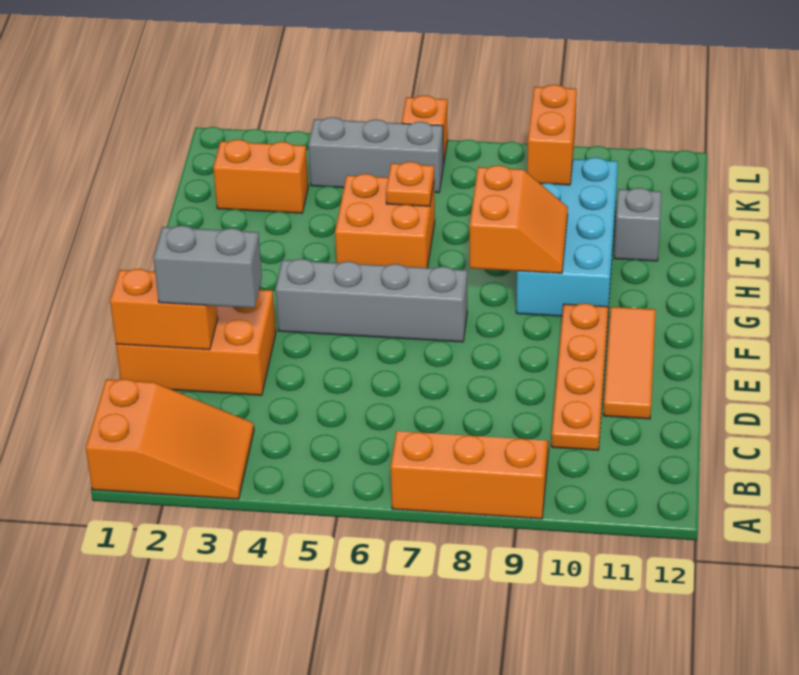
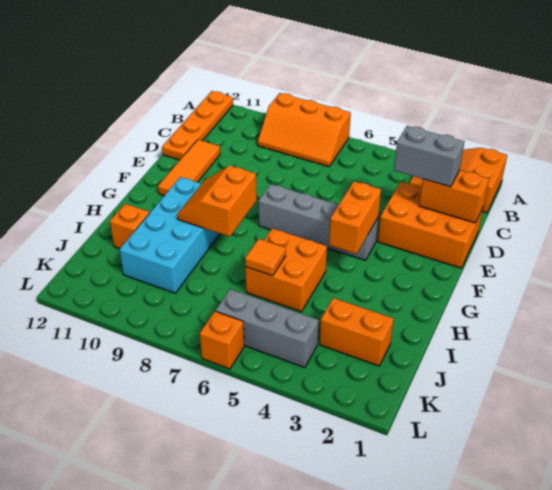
orange 1x4 plate [551,303,608,450] -> orange 1x4 plate moved to [162,91,233,160]
orange 1x1 plate [386,162,434,206] -> orange 1x1 tile [245,239,286,276]
grey 1x1 brick [614,188,662,261] -> orange 1x1 brick [110,204,149,249]
orange 1x2 brick [527,85,577,185] -> orange 1x2 brick moved to [329,181,381,254]

